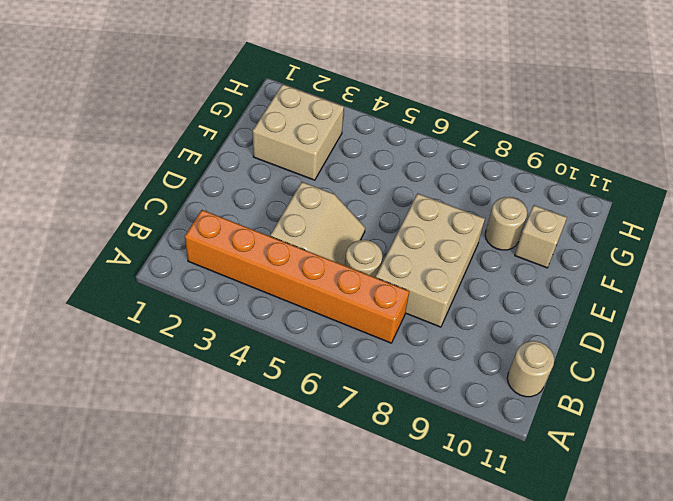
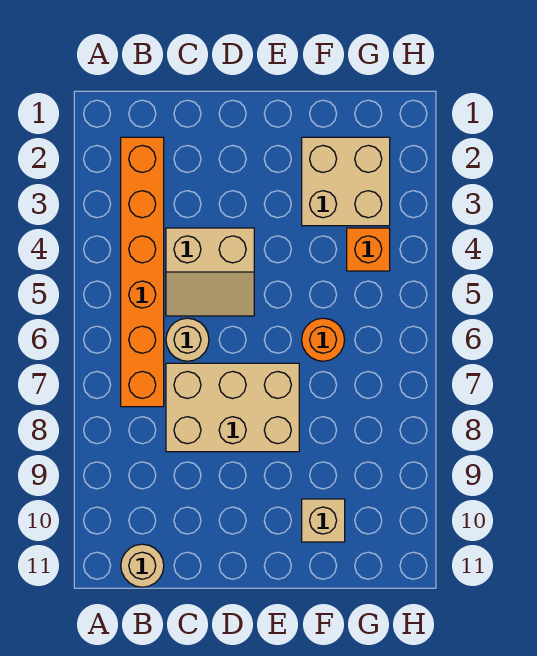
none -> orange 1x1 round brick [302,318,345,361]
tan 1x1 round brick [485,197,527,250] -> none
none -> orange 1x1 brick [347,228,390,271]

